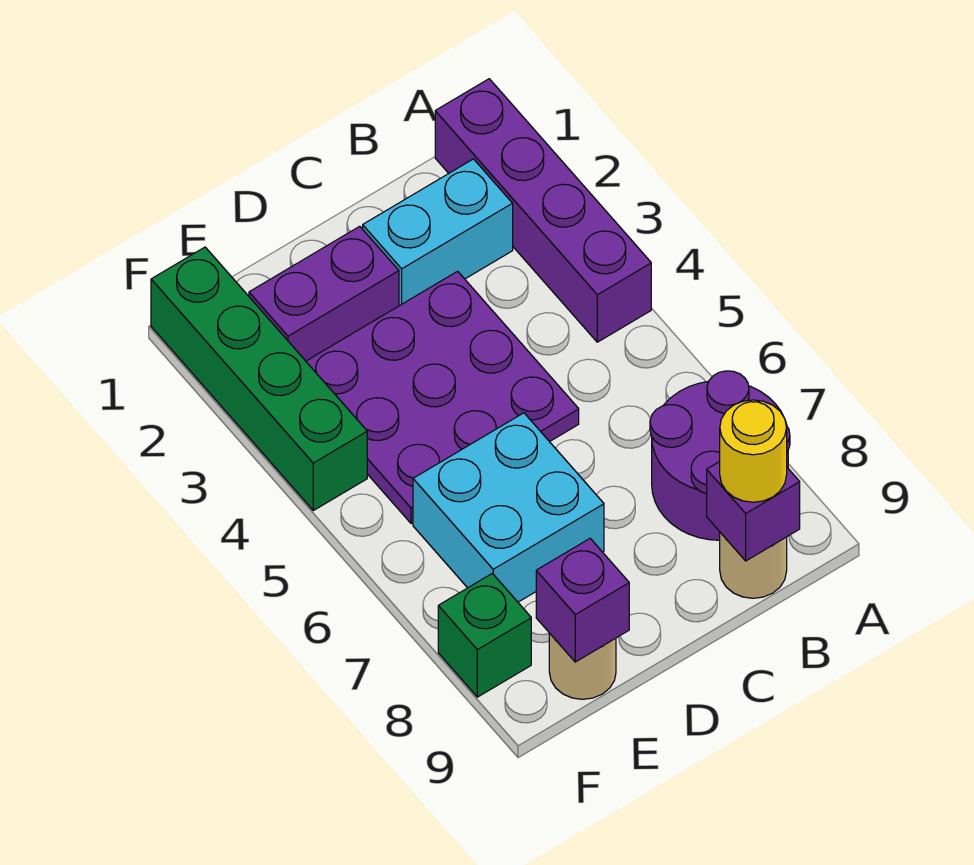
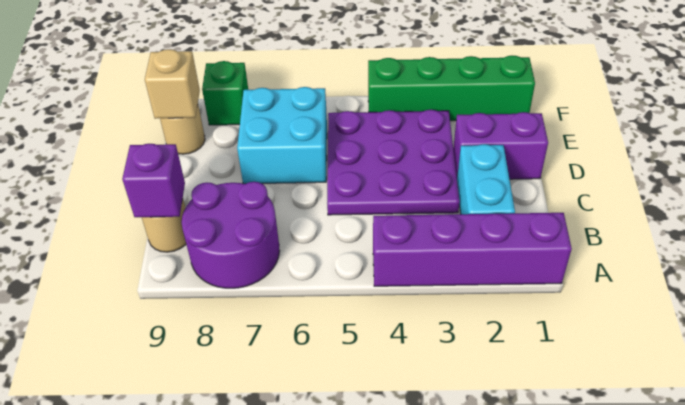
yellow 1x1 round brick [720,400,787,502] -> none
purple 1x2 brick [249,226,399,361] -> purple 1x2 brick turned to [453,112,548,179]
purple 1x1 brick [536,539,629,662] -> tan 1x1 brick [145,49,200,119]

